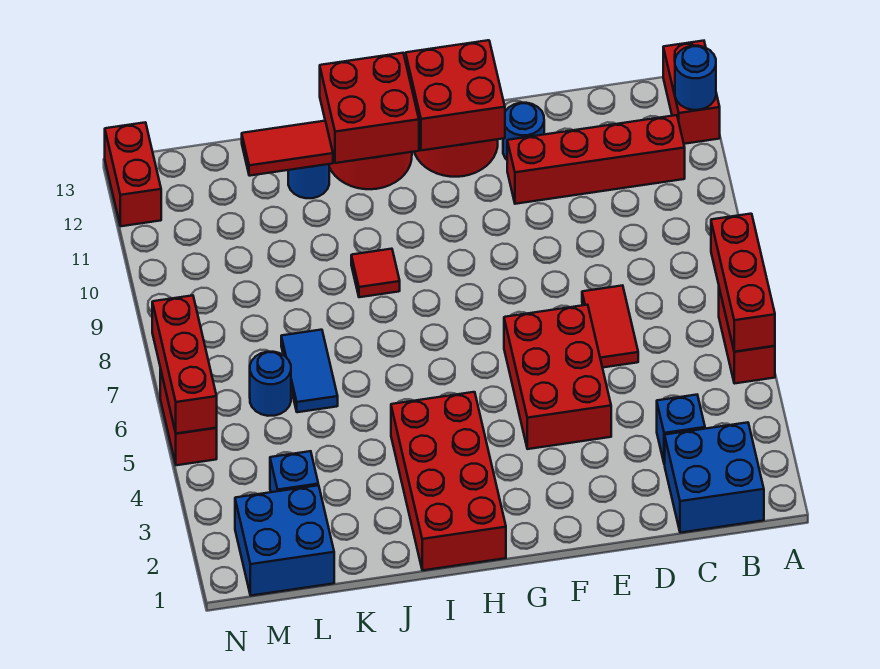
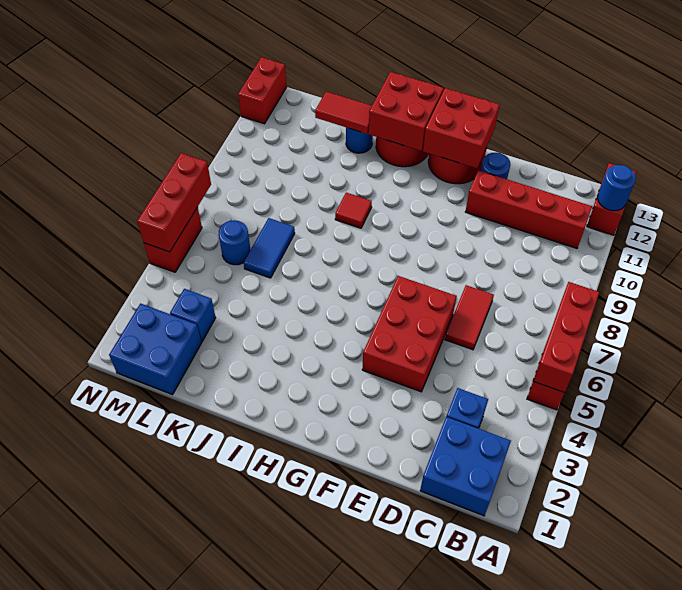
red 2x4 brick [391,392,506,570] -> none

